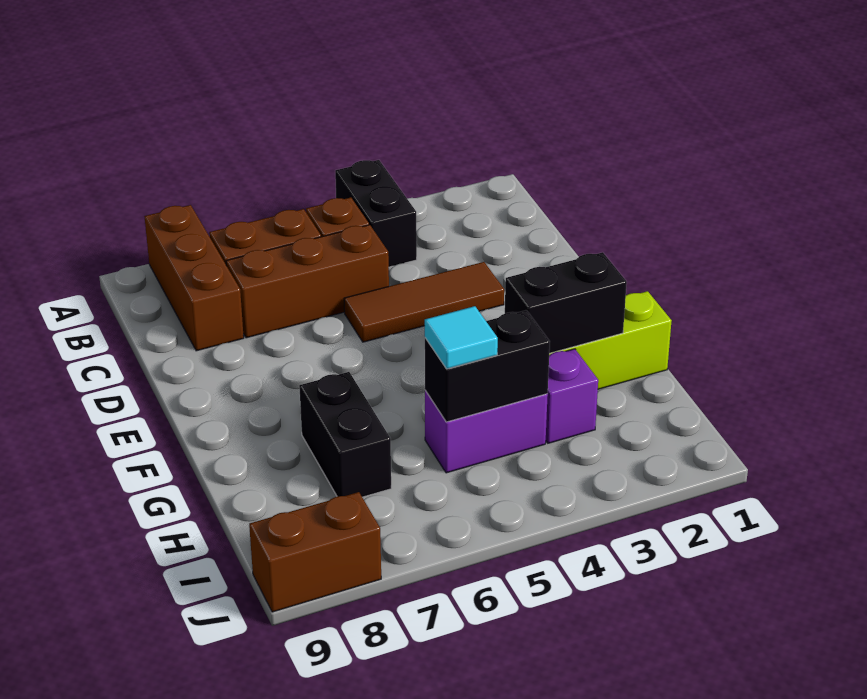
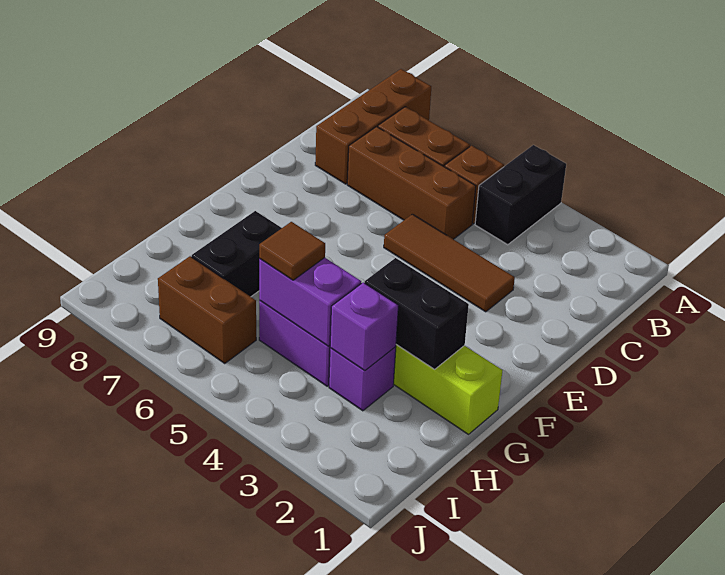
none -> purple 1x1 brick [330,282,399,371]
black 1x2 brick [425,310,550,422] -> purple 1x2 brick [259,258,361,346]
cyan 1x1 tile [425,306,498,369] -> brown 1x1 tile [259,222,325,280]
brown 1x2 brick [249,492,381,612] -> brown 1x2 brick moved to [158,256,256,363]

